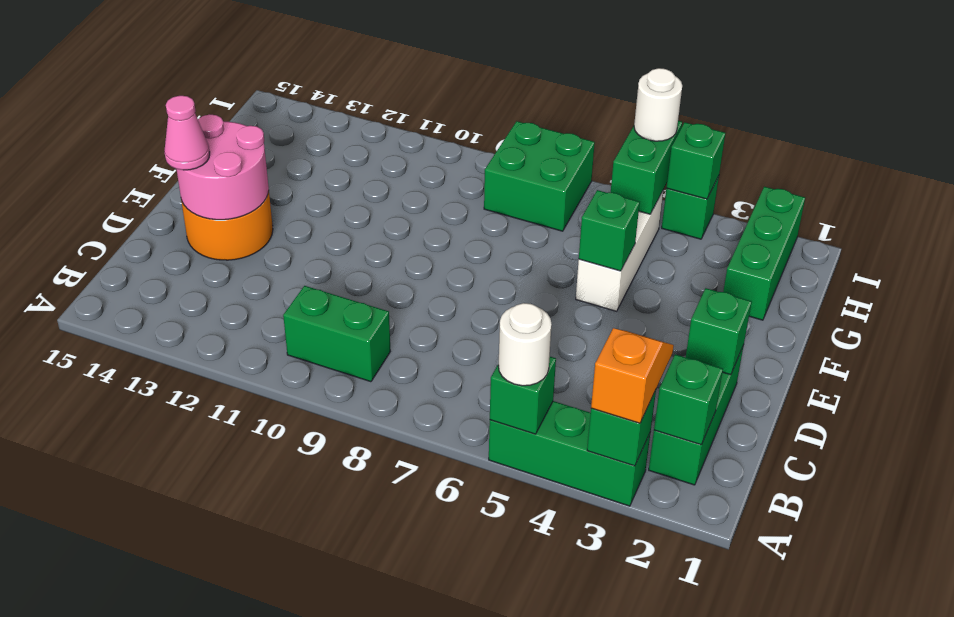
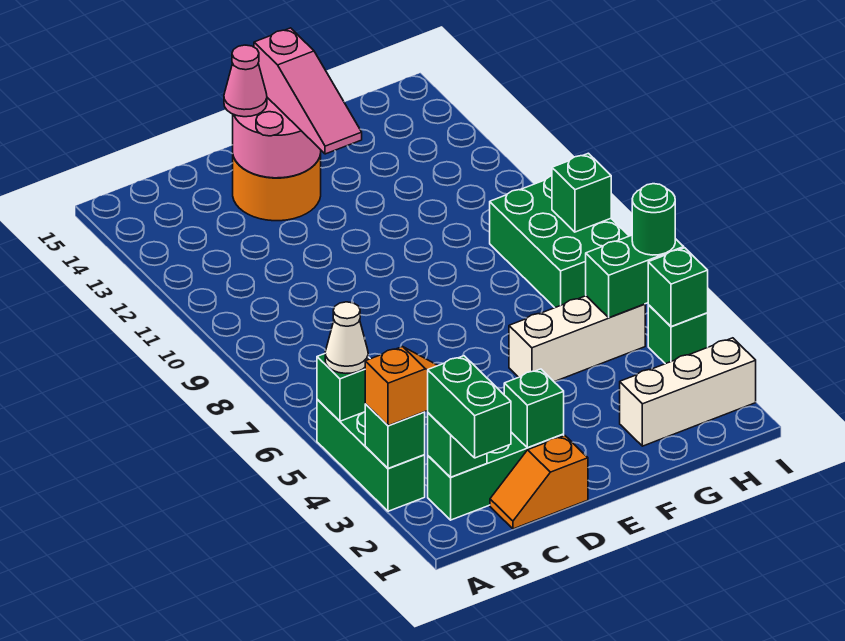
white 1x1 round brick [499,303,552,386] -> white 1x1 cone [325,302,368,373]
green 1x2 brick [283,286,390,382] -> green 1x2 brick moved to [428,356,511,458]
none -> orange 1x2 slope [490,436,588,529]
none -> pink 1x3 slope [254,28,362,154]
green 1x1 brick [579,190,640,271] -> green 1x1 brick moved to [552,153,611,232]
green 1x3 brick [723,187,805,320] -> white 1x3 brick [620,338,756,446]
green 2x2 brick [484,121,595,231] -> green 2x3 brick [490,176,629,308]
white 1x1 round brick [634,68,682,141] -> green 1x1 round brick [632,184,675,255]

